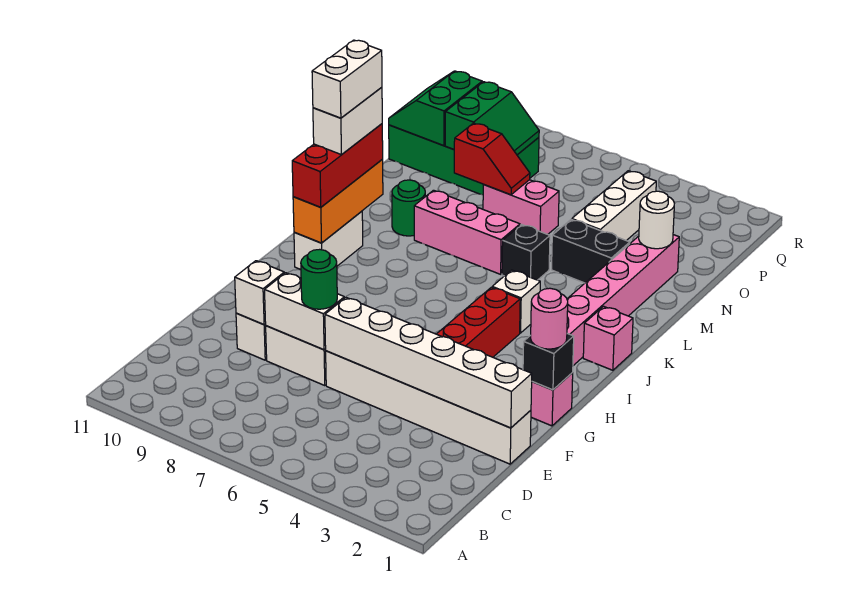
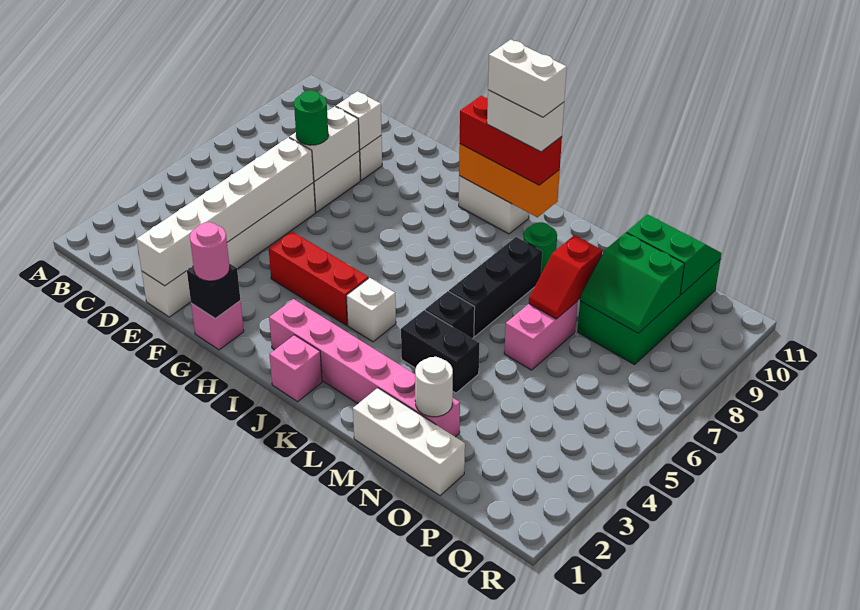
pink 1x3 brick [414,190,520,274] -> black 1x3 brick [449,237,542,336]
black 1x2 brick [552,220,630,283] -> black 1x2 brick turned to [401,310,480,393]
white 1x3 brick [572,171,656,241] -> white 1x3 brick moved to [353,388,465,496]

